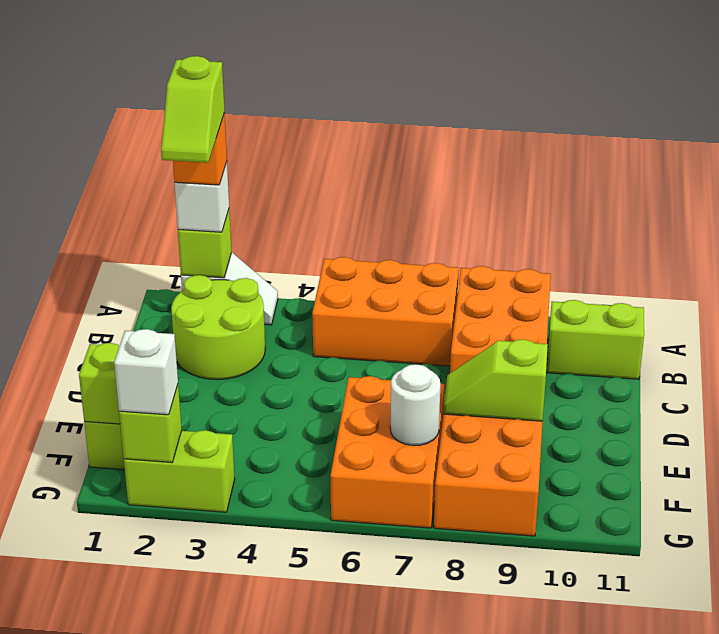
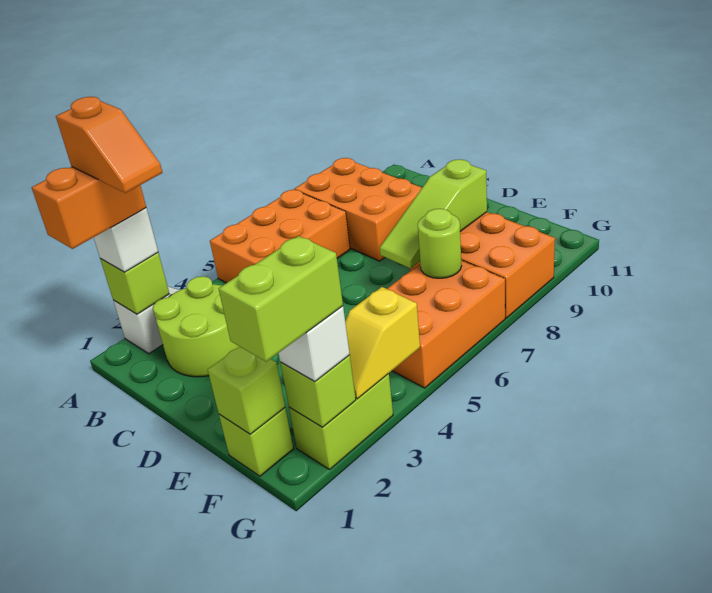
orange 1x1 brick [173,113,227,185] -> orange 1x2 brick [32,167,146,249]
lime 1x2 slope [161,56,225,163] -> orange 1x2 slope [56,97,162,193]
lime 1x2 brick [547,300,644,379] -> lime 1x2 brick moved to [219,236,343,362]
orange 2x3 brick [330,376,445,528] -> orange 2x3 brick turned to [387,260,505,388]
lime 1x2 slope [443,339,548,421] -> lime 1x3 slope [380,159,487,268]
white 1x1 round brick [390,364,440,446] -> lime 1x1 round brick [418,209,461,278]
none -> yellow 1x2 slope [345,287,420,399]

